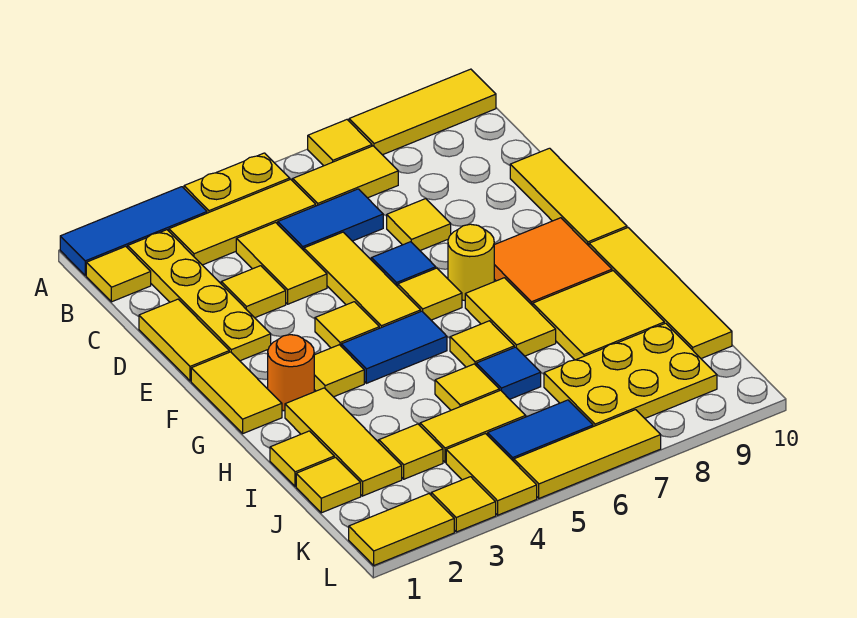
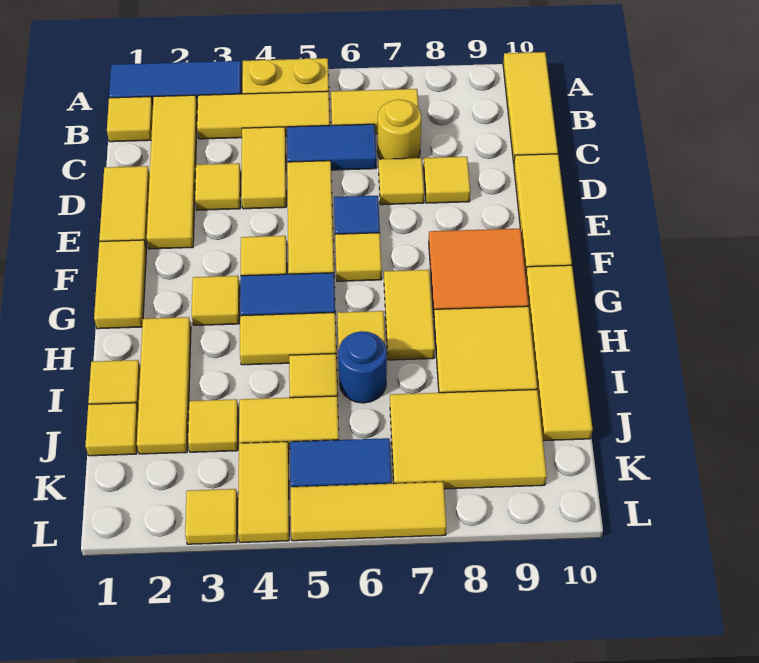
yellow 1x1 tile [308,120,372,166] -> yellow 1x1 tile moved to [424,157,470,203]
yellow 1x3 tile [349,69,496,155] -> yellow 1x3 tile turned to [503,52,558,163]
yellow 1x4 plate [128,230,271,361] -> yellow 1x4 tile [147,95,197,249]
yellow 1x1 round brick [448,224,494,300] -> yellow 1x1 round brick moved to [378,100,421,159]
orange 1x1 round brick [268,335,314,411] -> none
blue 1x1 tile [476,347,541,399] -> blue 1x1 round brick [338,331,387,403]
yellow 2x3 plate [544,323,717,427] -> yellow 2x3 tile [390,390,547,489]
yellow 1x2 tile [349,494,454,565] -> yellow 1x2 tile moved to [240,313,337,365]

